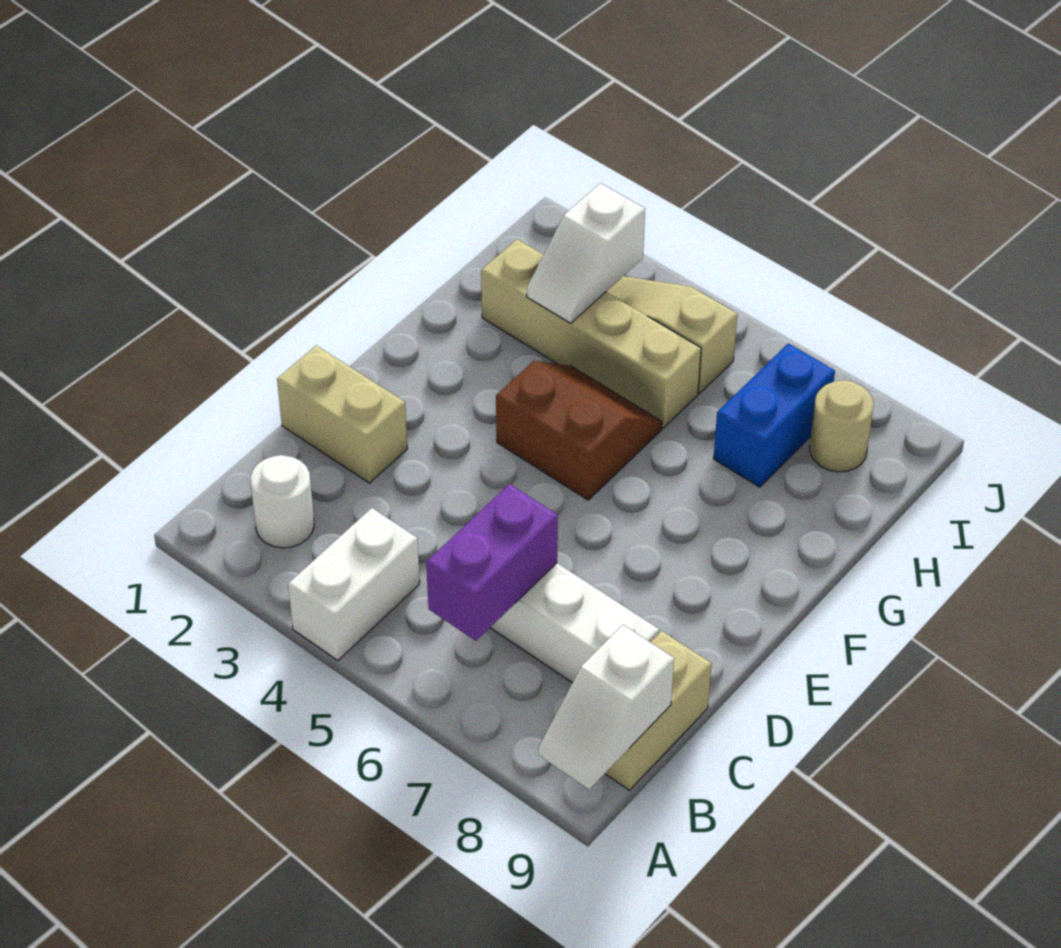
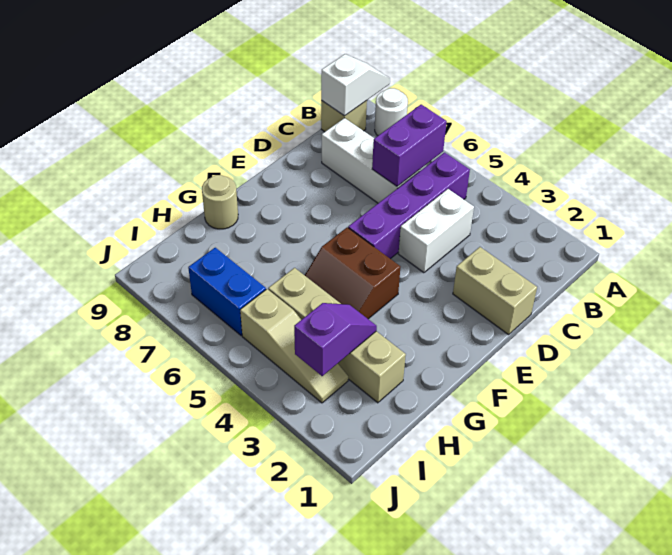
white 1x2 brick [288,508,420,661] -> white 1x2 brick moved to [398,189,474,273]
white 1x1 round brick [250,455,314,548] -> white 1x1 round brick moved to [375,88,408,135]
none -> purple 1x4 brick [348,152,470,259]
tan 1x2 brick [605,631,712,790] -> tan 1x1 brick [321,101,367,132]
white 1x2 slope [527,183,645,323] -> purple 1x2 slope [294,303,377,376]
blue 1x2 brick [713,343,835,487] -> blue 1x2 brick turned to [188,248,266,336]
tan 1x1 round brick [810,380,874,472] -> tan 1x1 round brick moved to [202,175,238,229]

